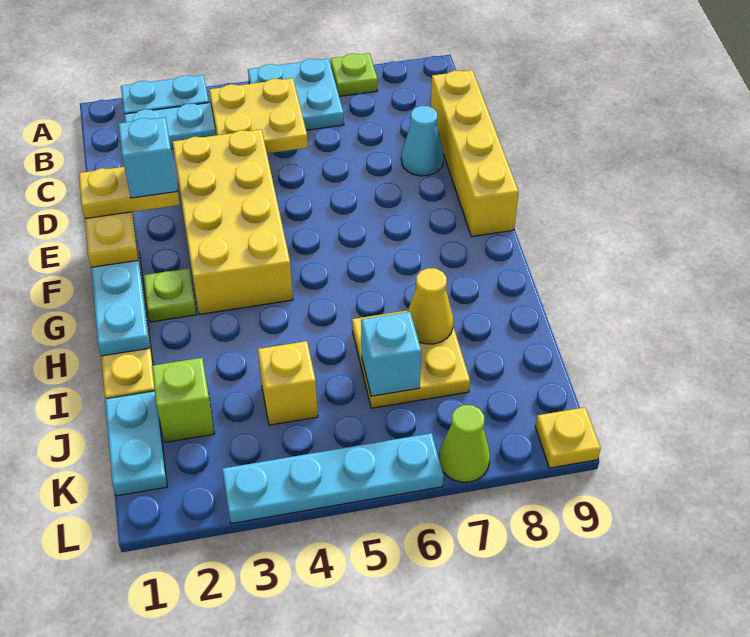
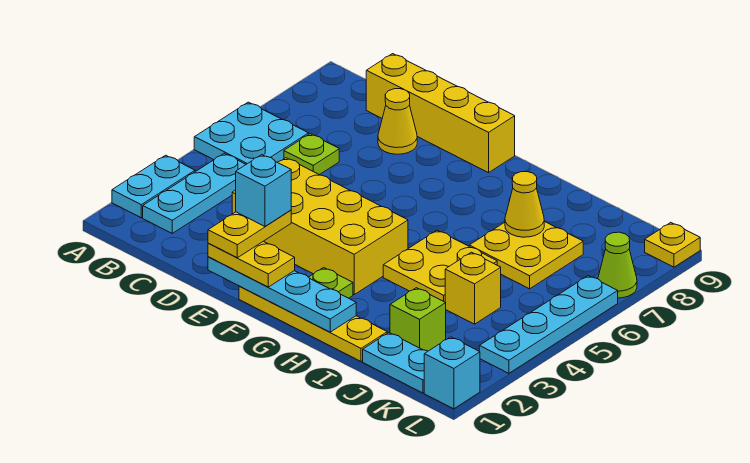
lime 1x1 plate [331,53,378,97] -> lime 1x1 plate moved to [284,134,339,175]
yellow 2x2 plate [209,78,308,153] -> yellow 2x2 plate moved to [383,230,497,302]
cyan 1x1 cone [401,106,444,176] -> yellow 1x1 cone [378,89,417,154]
cyan 1x1 brick [361,312,421,396] -> cyan 1x1 brick moved to [424,337,480,409]

